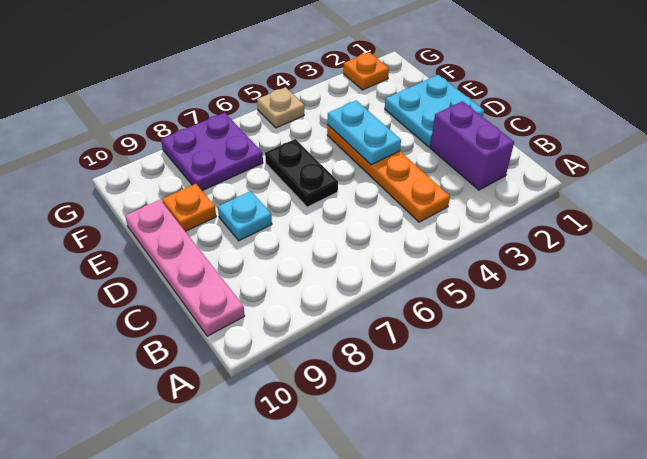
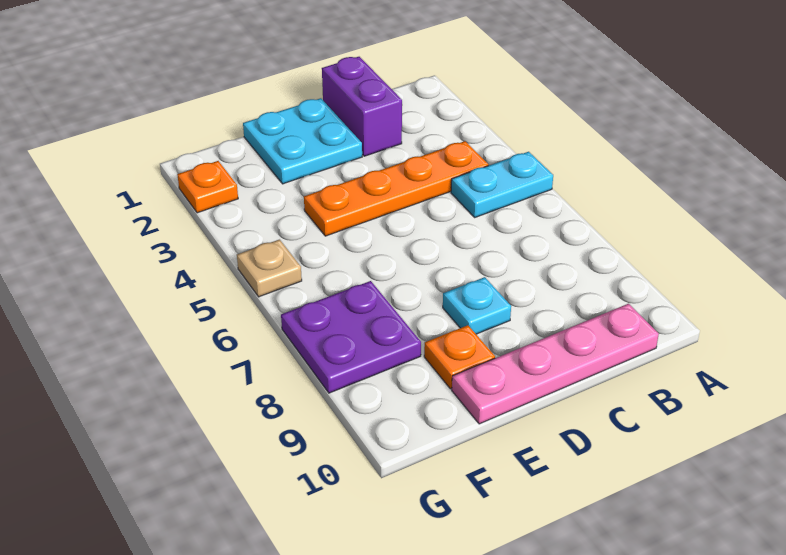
purple 1x2 brick [430,101,514,190] -> purple 1x2 brick turned to [322,57,402,156]
cyan 1x2 plate [327,101,401,165] -> cyan 1x2 plate moved to [451,152,553,217]
black 1x2 plate [265,139,338,207] -> none

